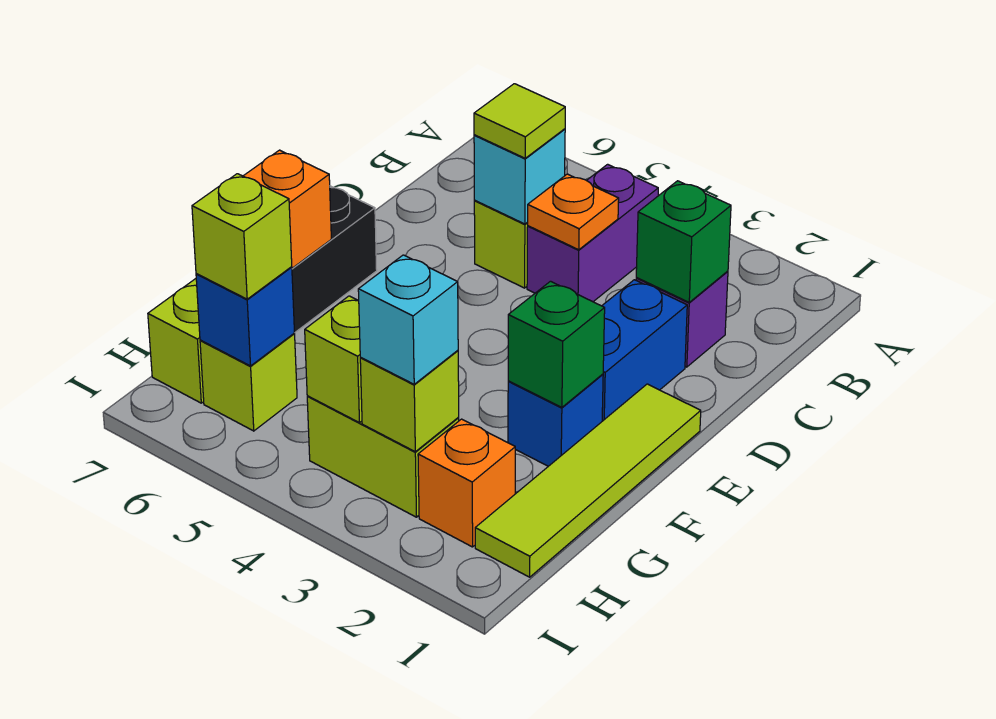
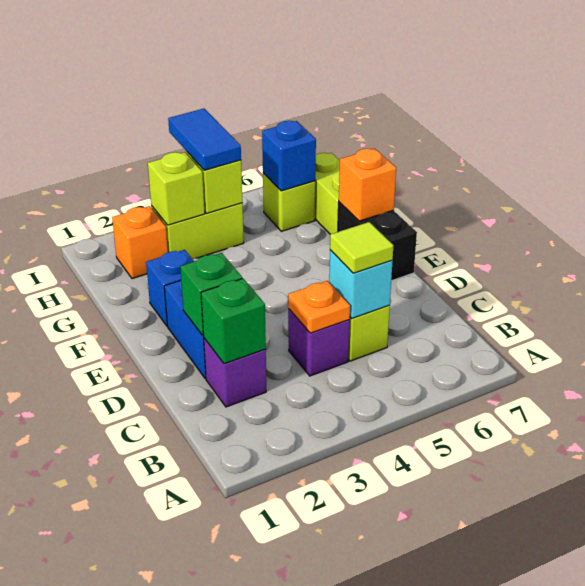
purple 1x2 brick [527,164,658,302] -> purple 1x1 brick [288,309,350,376]
lime 1x4 tile [475,384,701,577] -> none
green 1x1 brick [508,281,605,407] -> green 1x1 brick moved to [180,253,242,336]
cyan 1x1 brick [358,255,458,384] -> none
none -> blue 1x2 tile [168,109,241,170]
lime 1x1 brick [192,174,292,299] -> none

